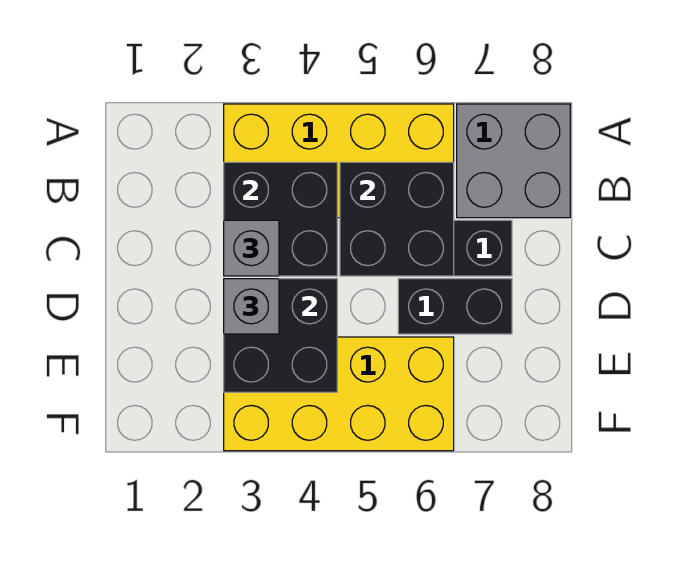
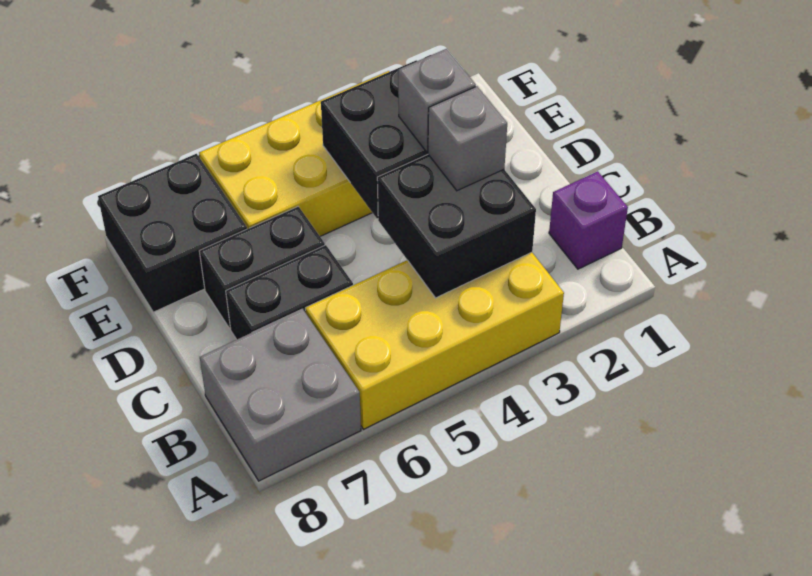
none -> purple 1x1 brick [549,171,628,269]
black 2x2 brick [340,162,454,276] -> black 2x2 brick moved to [98,154,247,312]

